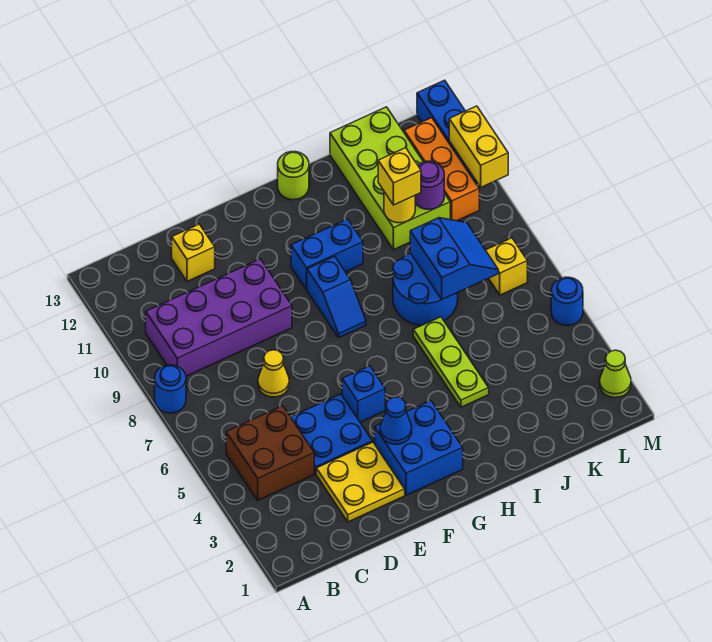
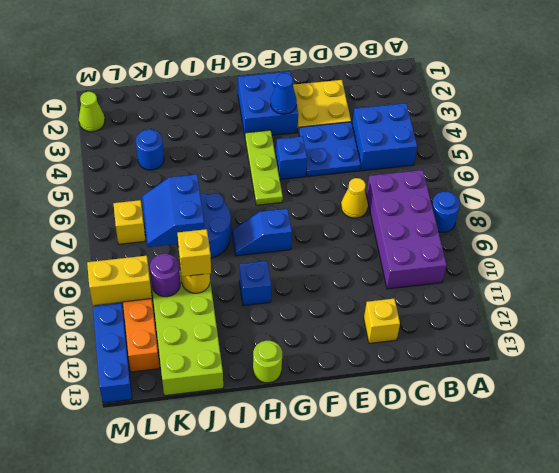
brown 2x2 brick [226,406,314,500] -> blue 2x2 brick [352,103,417,171]
purple 2x4 brick [146,259,292,376] -> purple 2x4 brick turned to [366,170,447,289]
blue 1x2 slope [307,256,366,338] -> blue 1x2 slope turned to [232,209,292,256]
blue 1x2 brick [291,219,363,290] -> blue 1x1 brick [239,261,271,306]
lime 1x3 plate [413,317,489,407] -> lime 1x3 plate moved to [245,130,283,205]
blue 1x1 round brick [551,277,583,325] -> blue 1x1 round brick moved to [136,130,164,170]
yellow 1x2 brick [449,106,508,187] -> yellow 1x2 brick turned to [87,256,152,305]

